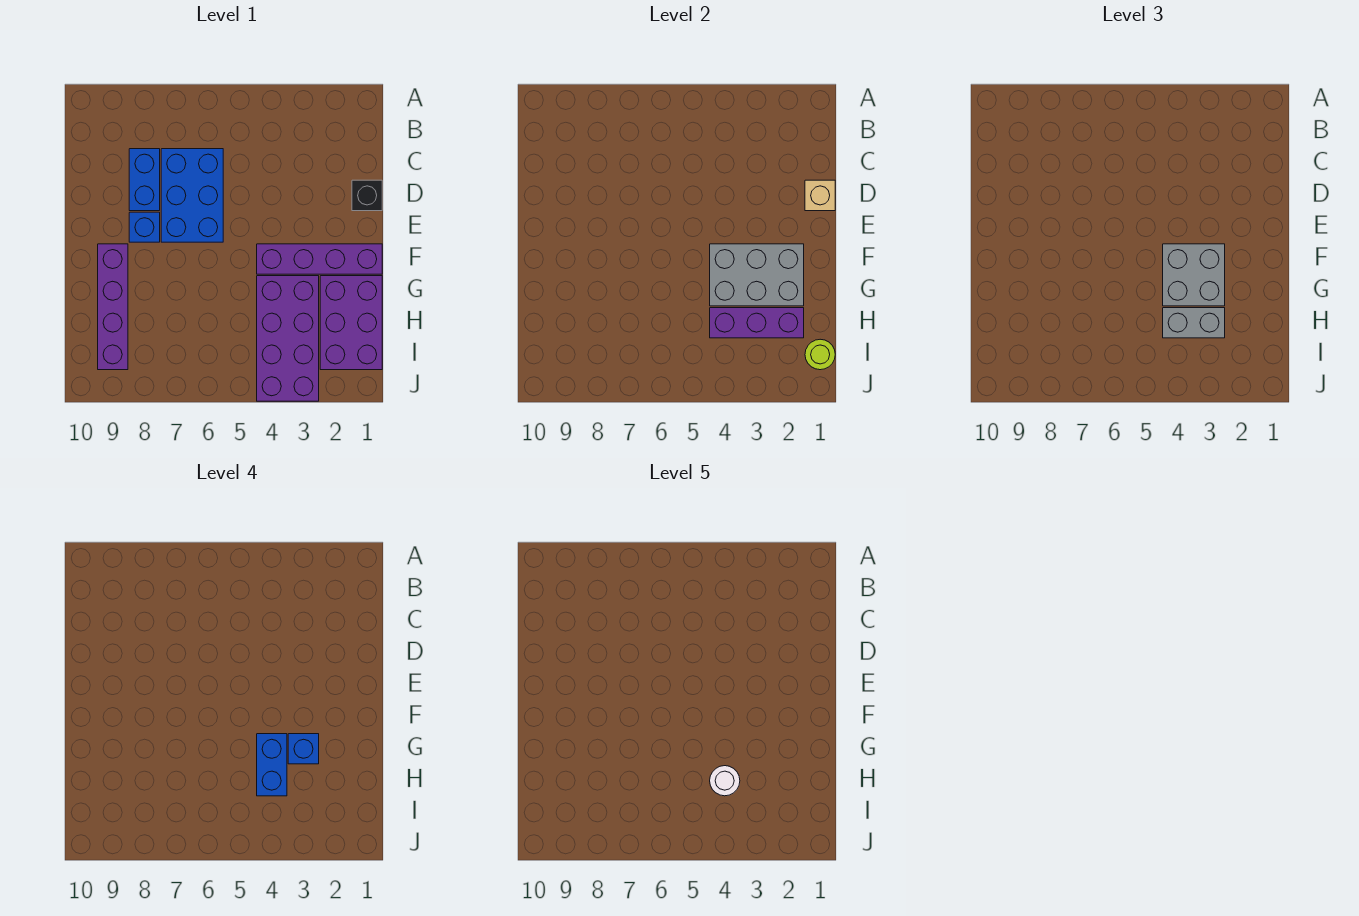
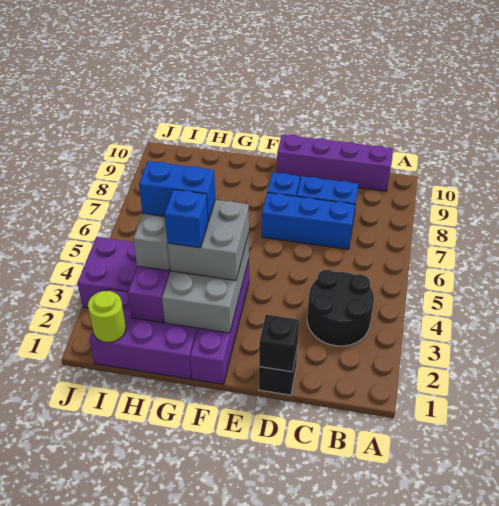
none -> black 2x2 round brick [307,270,374,346]
blue 2x3 brick [161,149,223,242] -> blue 1x3 brick [262,193,355,249]
tan 1x1 brick [805,180,835,211] -> black 1x1 brick [259,315,299,372]
purple 1x4 brick [98,244,128,370] -> purple 1x4 brick moved to [277,135,393,191]
white 1x1 round brick [710,766,740,796] -> none

